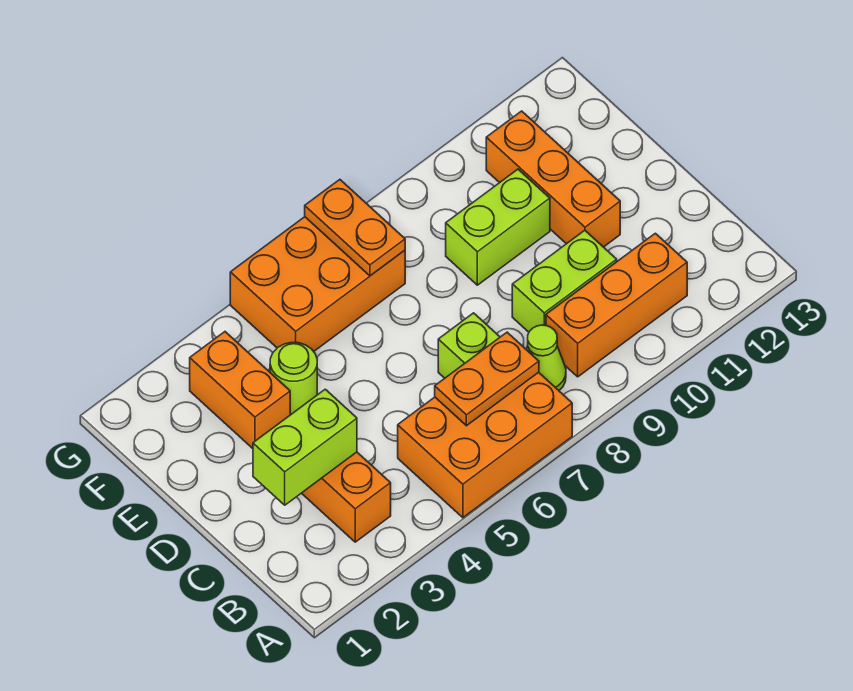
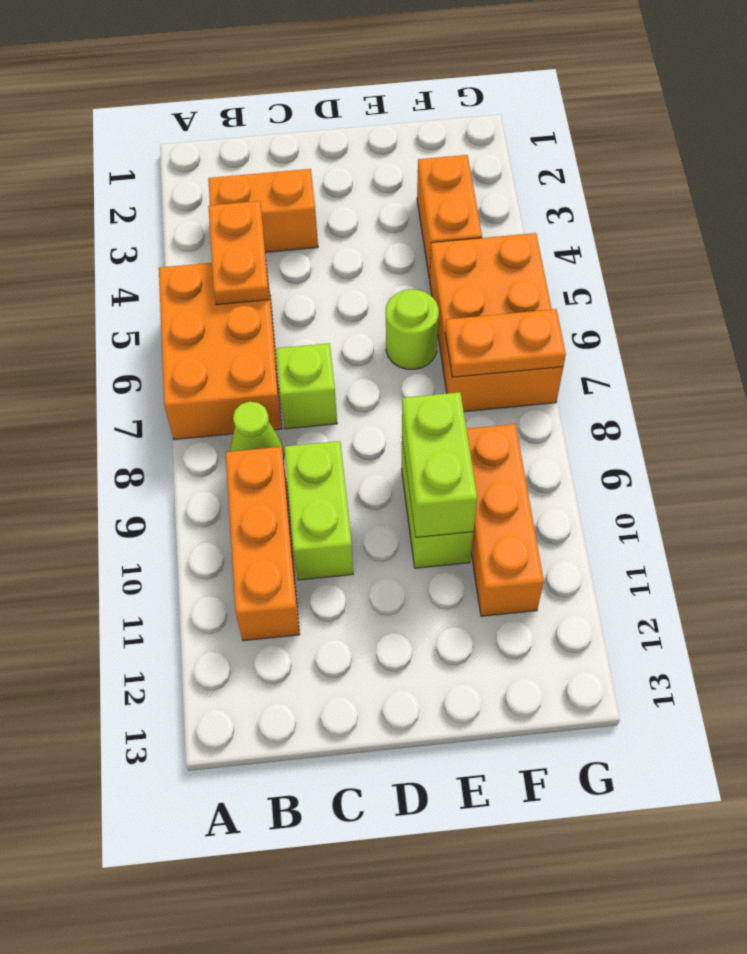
orange 1x2 plate [435,332,539,426] -> orange 1x2 plate moved to [208,201,269,305]
lime 1x2 brick [253,389,357,505] -> lime 1x2 brick moved to [402,392,477,537]
orange 1x3 brick [486,111,620,247] -> orange 1x3 brick turned to [466,424,544,616]
orange 1x2 brick [190,332,290,449] -> orange 1x2 brick turned to [417,155,482,279]
lime 1x1 round brick [270,343,317,415] -> lime 1x1 round brick moved to [386,289,439,369]

